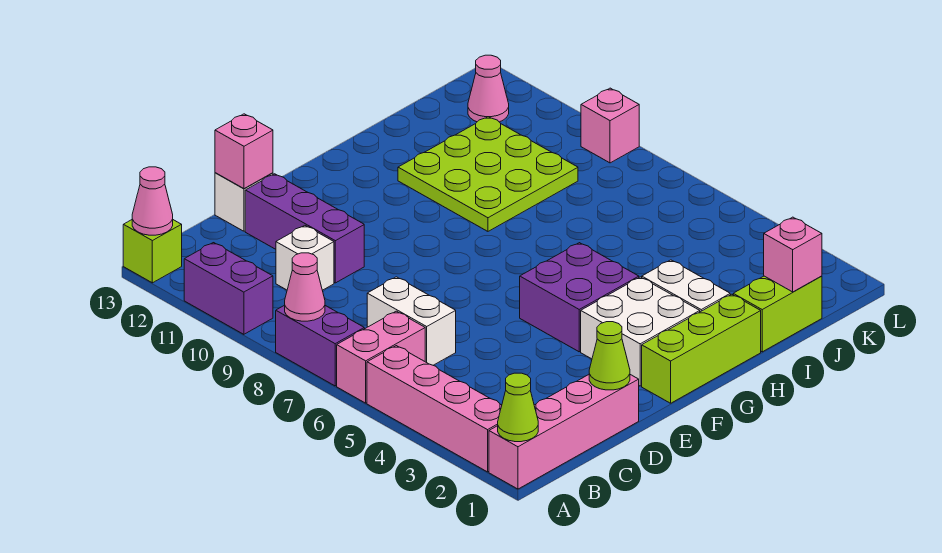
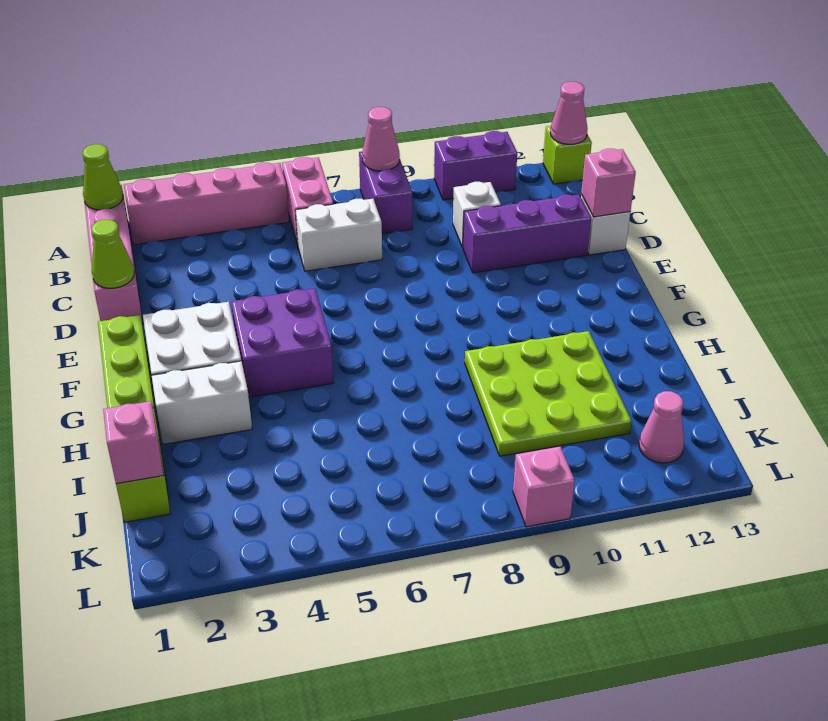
purple 1x2 brick [276,305,364,386] -> purple 1x2 brick turned to [359,152,412,234]

